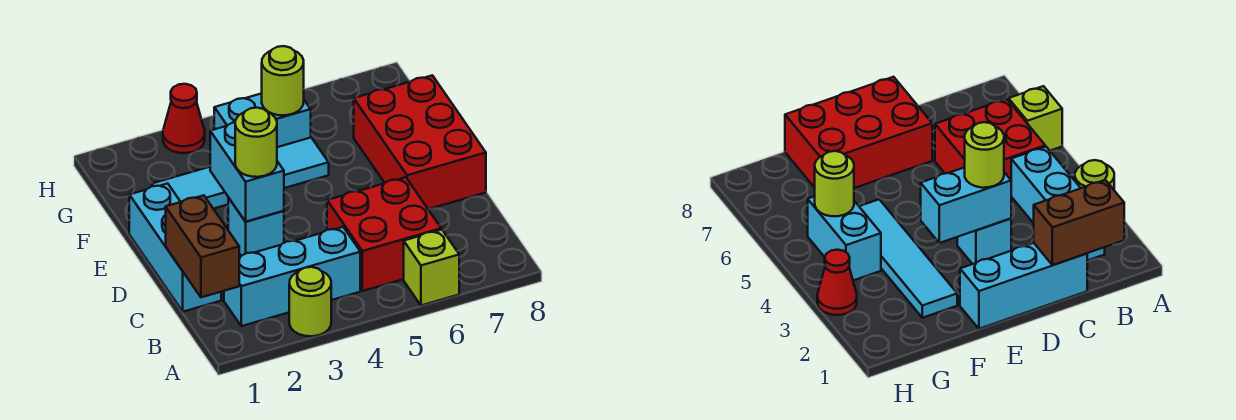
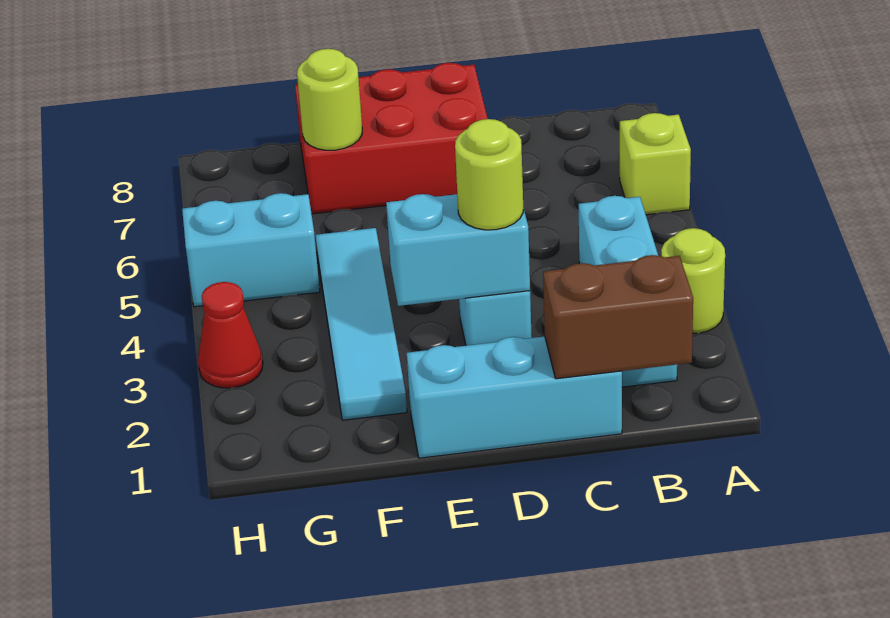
red 2x2 brick [327,177,441,291] -> none
cyan 1x2 brick [214,93,311,147] -> cyan 1x2 brick turned to [182,193,320,307]
lime 1x1 round brick [262,46,304,115] -> lime 1x1 round brick moved to [297,49,362,150]

